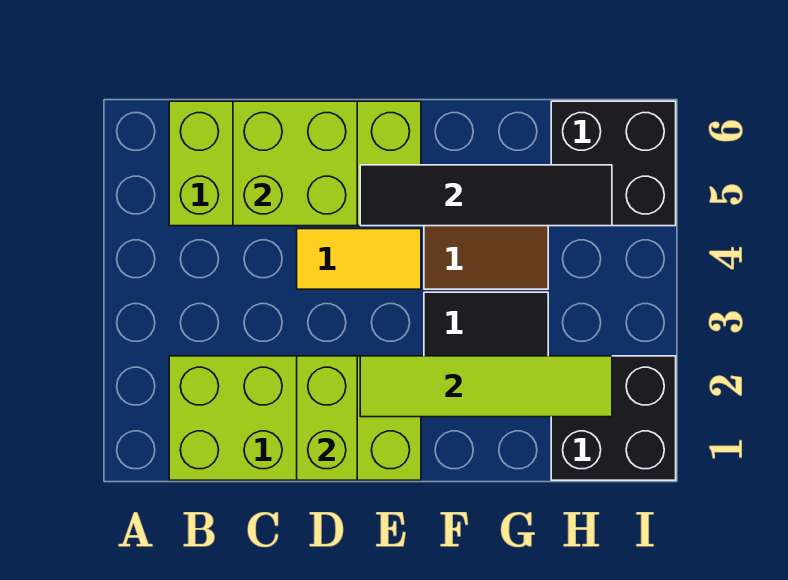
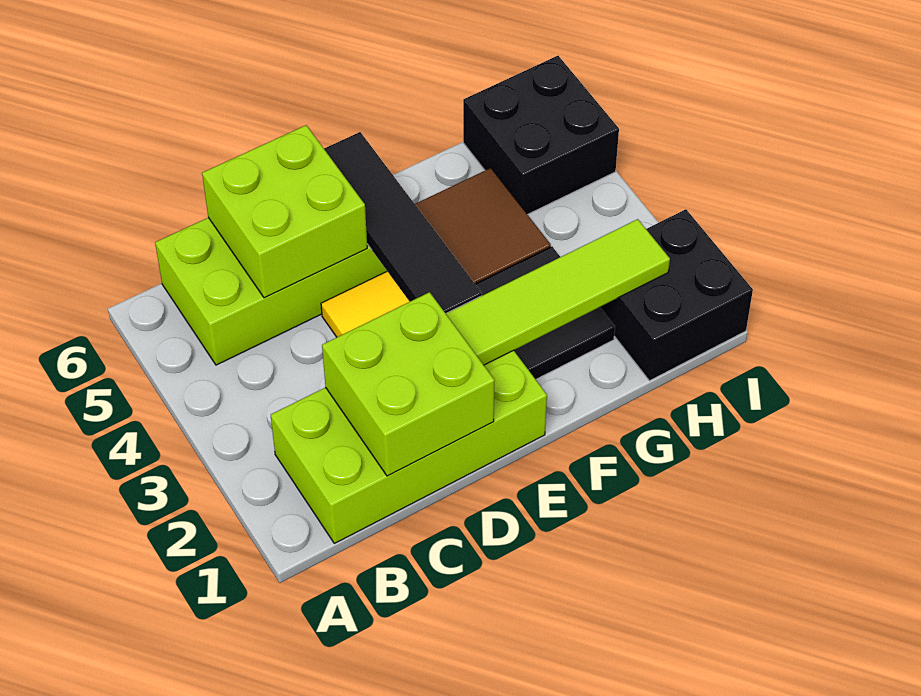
lime 1x2 brick [297,356,357,480] -> lime 2x2 brick [322,292,495,476]
black 1x4 tile [360,165,612,226] -> black 1x4 tile turned to [324,132,482,313]

